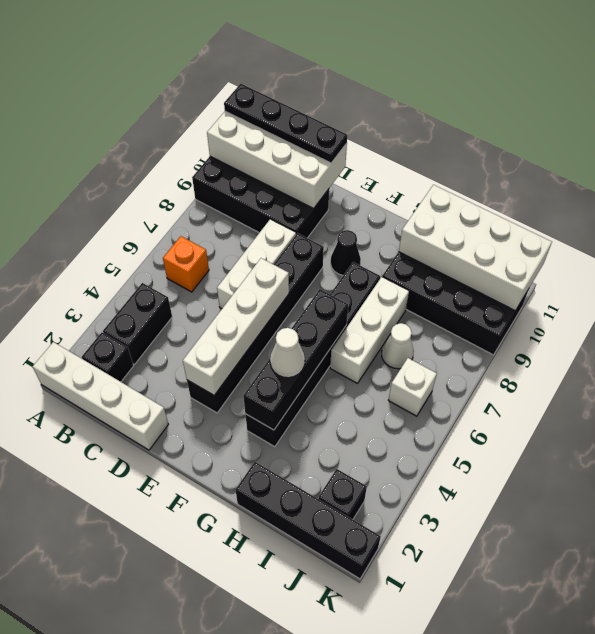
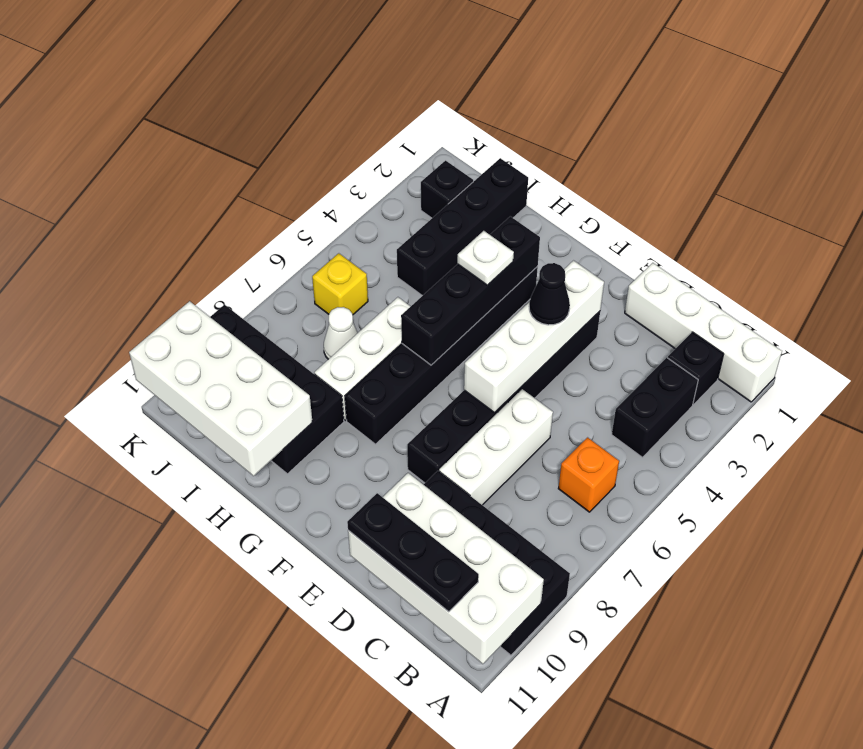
black 1x4 plate [224,84,347,163] -> black 1x3 plate [347,493,479,612]
black 1x1 cone [331,230,361,275] -> black 1x1 cone moved to [529,263,570,325]
white 1x1 cone [270,328,305,378] -> white 1x1 plate [457,231,514,285]
black 1x4 brick [236,462,381,579] -> black 1x4 brick turned to [397,158,528,296]
white 1x1 brick [388,358,437,416] -> yellow 1x1 brick [312,253,368,315]

